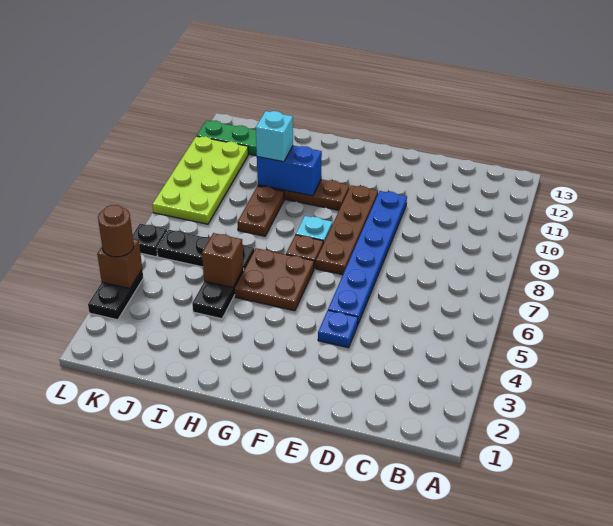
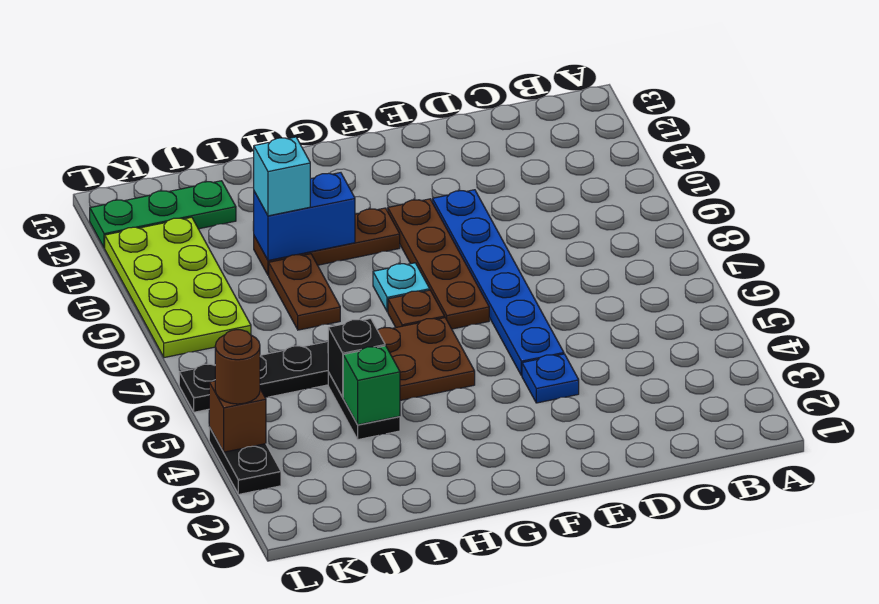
none -> green 1x1 brick [343,346,400,425]
brown 1x1 brick [202,233,244,288] -> black 1x1 brick [328,319,385,397]

